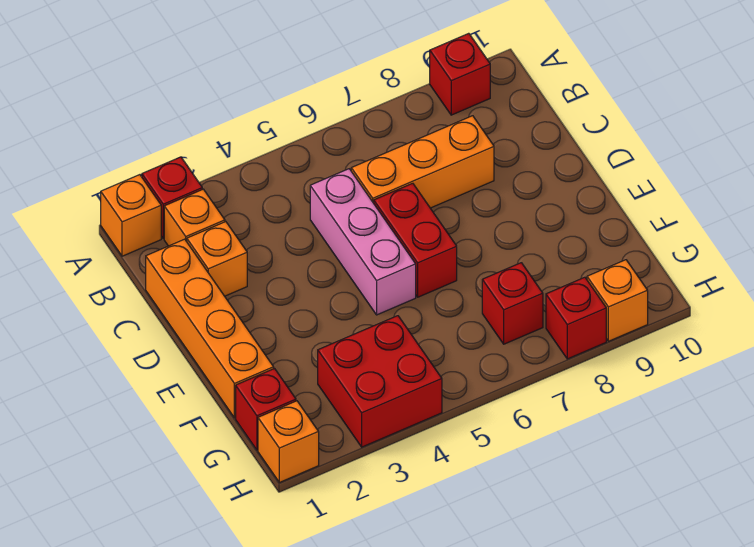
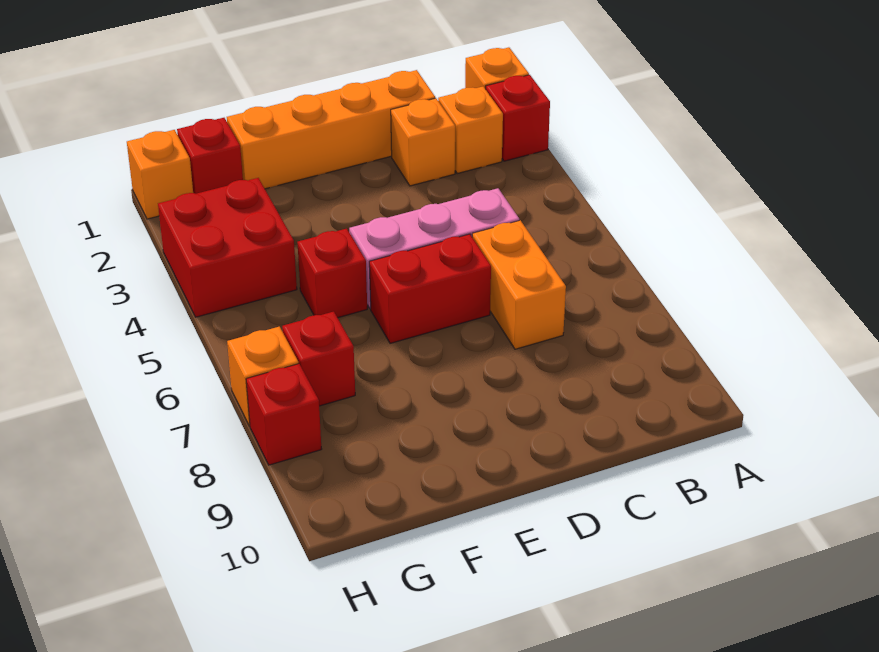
red 1x1 brick [430,33,490,115] -> red 1x1 brick moved to [297,229,367,318]
orange 1x3 brick [351,116,494,208] -> orange 1x2 brick [472,220,566,349]
orange 1x1 brick [587,260,648,341] -> orange 1x1 brick moved to [227,327,299,426]

